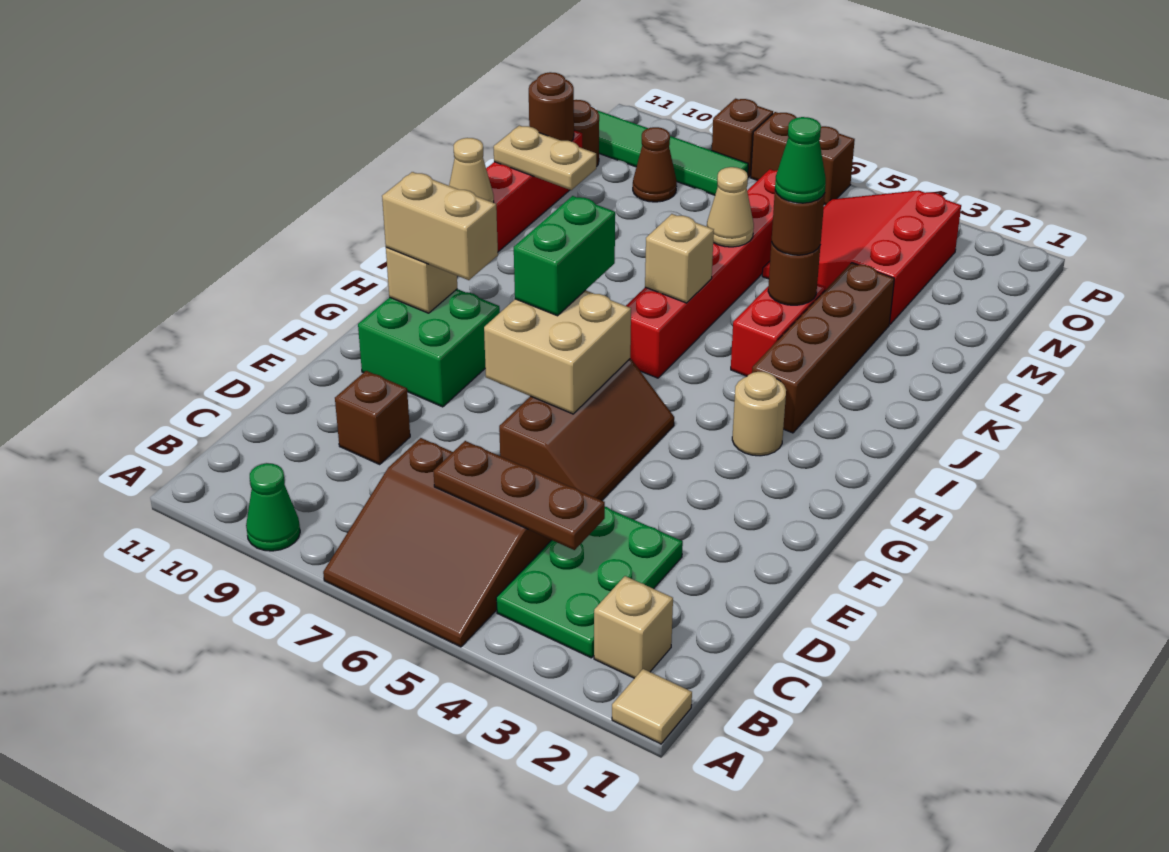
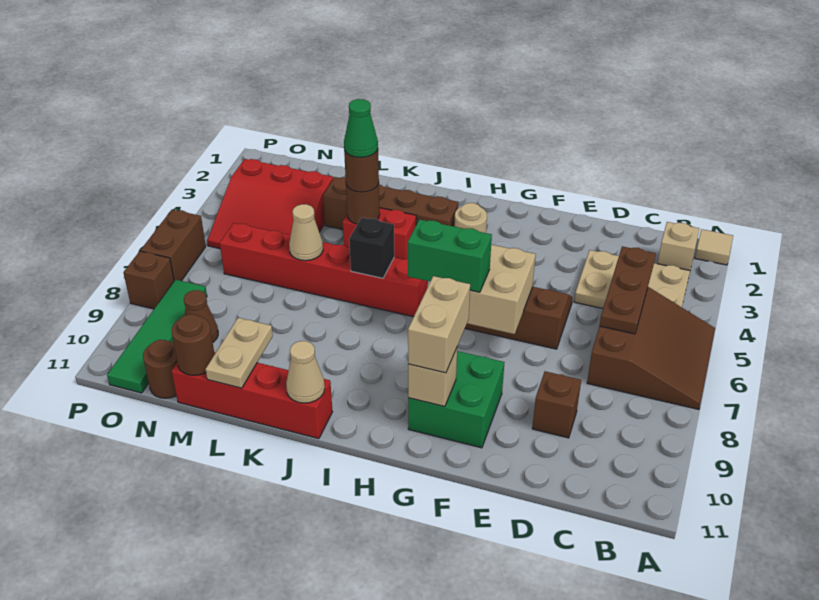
green 1x1 cone [246,463,300,551] -> none
green 2x3 plate [496,507,683,658] -> tan 2x3 plate [574,250,690,308]
tan 1x1 brick [645,214,714,303] -> black 1x1 brick [349,218,394,278]

